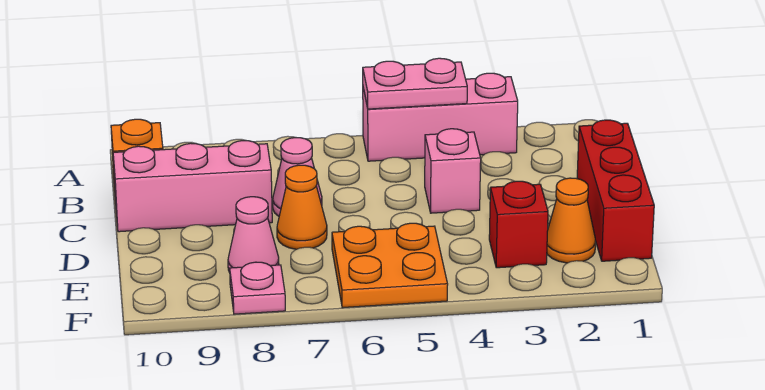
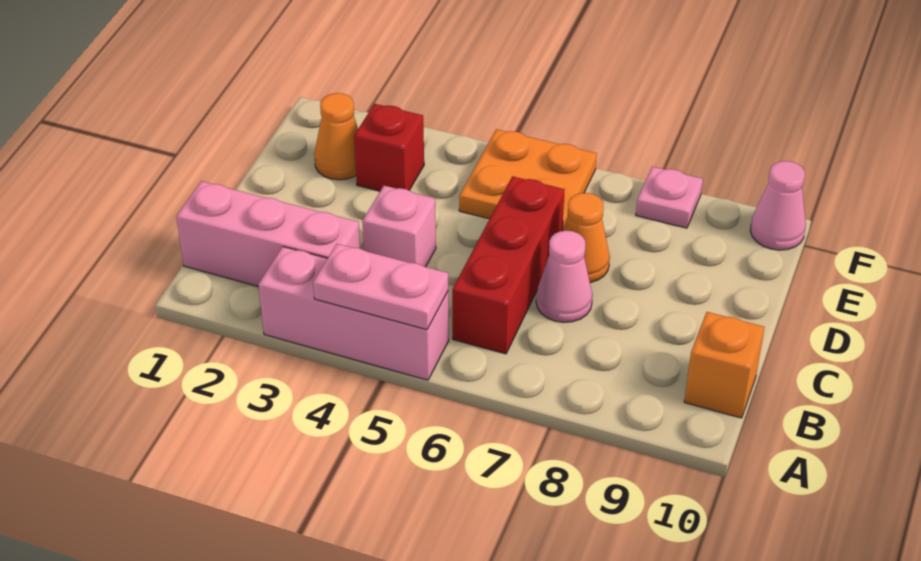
red 1x3 brick [577,120,654,261] -> red 1x3 brick moved to [452,176,565,354]
pink 1x3 brick [113,141,272,232] -> pink 1x3 brick moved to [176,181,360,286]
pink 1x1 cone [228,197,279,272] -> pink 1x1 cone moved to [750,161,806,250]

